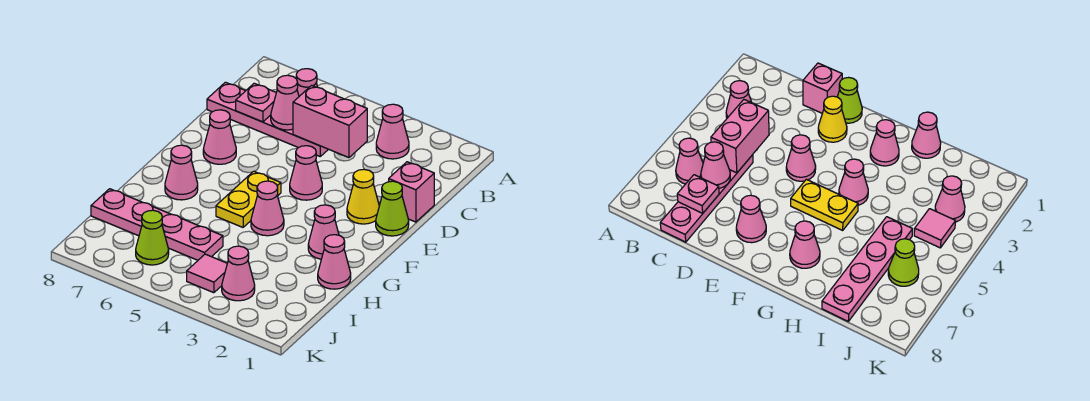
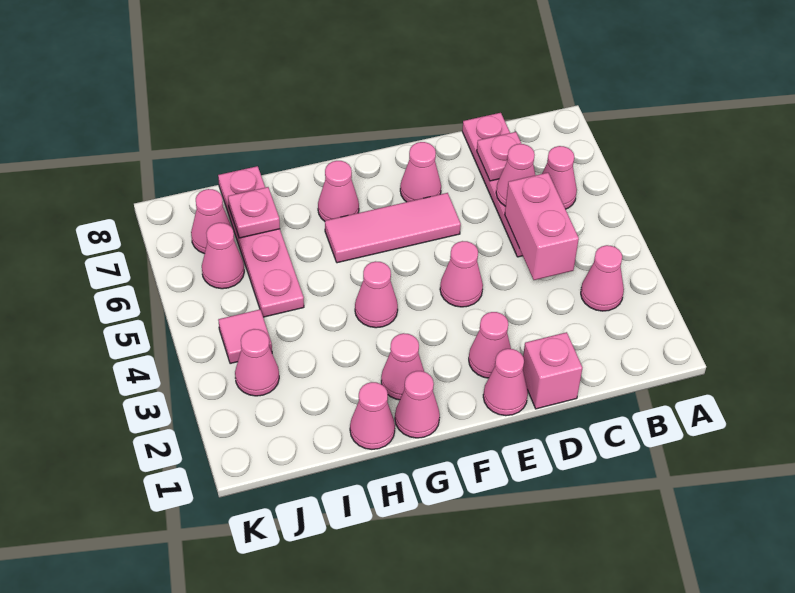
lime 1x1 cone [376,181,409,236] -> pink 1x1 cone [483,349,528,416]
yellow 1x1 cone [347,169,379,224] -> pink 1x1 cone [469,312,511,378]
none -> pink 1x3 tile [325,193,461,263]
yellow 1x2 plate [216,171,281,227] -> none
none -> pink 1x1 cone [395,371,440,438]
none -> pink 1x1 plate [228,187,280,238]
lime 1x1 cone [136,210,169,265] -> pink 1x1 cone [202,223,244,289]
none -> pink 1x1 cone [191,189,232,254]

